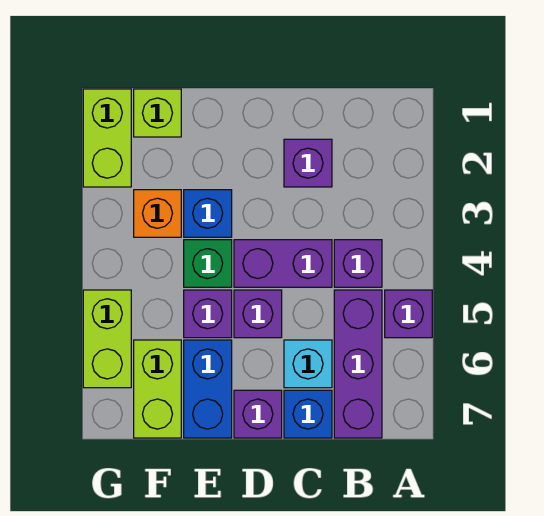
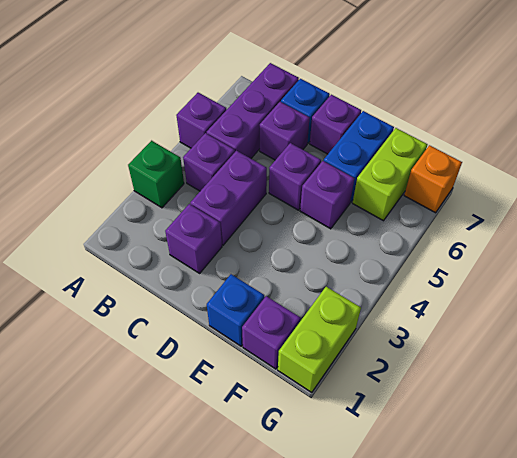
purple 1x2 brick [234,240,332,287] -> purple 1x2 brick turned to [190,151,267,245]
cyan 1x1 brick [284,340,332,388] -> purple 1x1 brick [260,102,309,160]
blue 1x1 brick [184,190,232,237] -> blue 1x1 brick moved to [207,274,265,346]
green 1x1 brick [184,240,232,287] -> green 1x1 brick moved to [128,141,184,208]
lime 1x1 brick [134,89,181,137] -> purple 1x1 brick [242,296,300,369]
orange 1x1 brick [134,190,181,237] -> orange 1x1 brick moved to [404,145,462,213]
lime 1x2 brick [83,290,131,388] -> none

